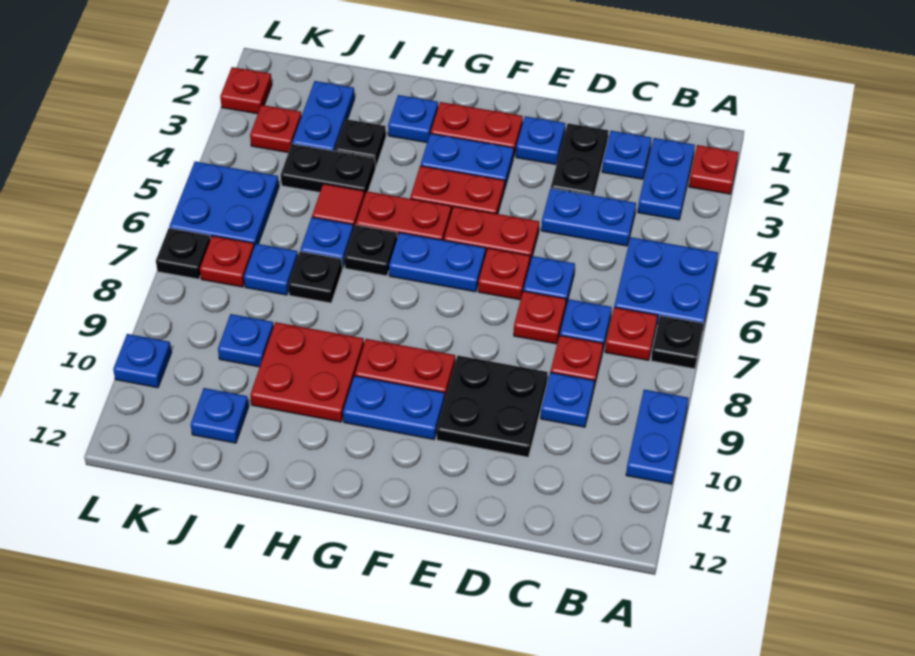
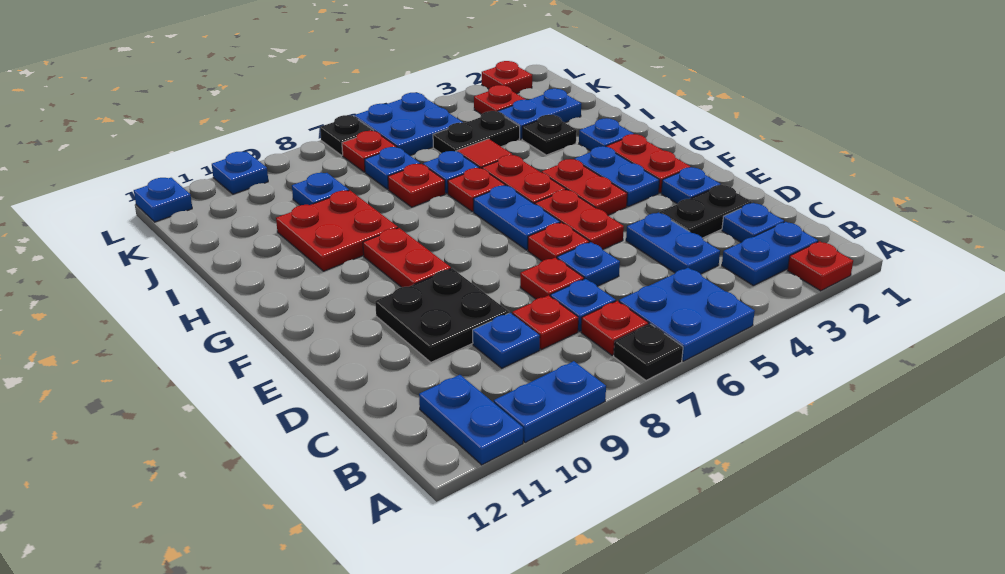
blue 1x2 plate [343,376,445,440] -> blue 1x2 plate moved to [419,375,523,465]
black 1x1 plate [344,225,397,276] -> red 1x1 plate [448,168,505,212]
black 1x2 plate [281,144,375,196] -> black 1x2 plate turned to [433,111,520,153]
black 1x1 plate [288,251,342,303] -> red 1x1 plate [388,164,445,207]
blue 1x1 plate [191,388,249,443] -> blue 1x1 plate moved to [134,178,192,222]

